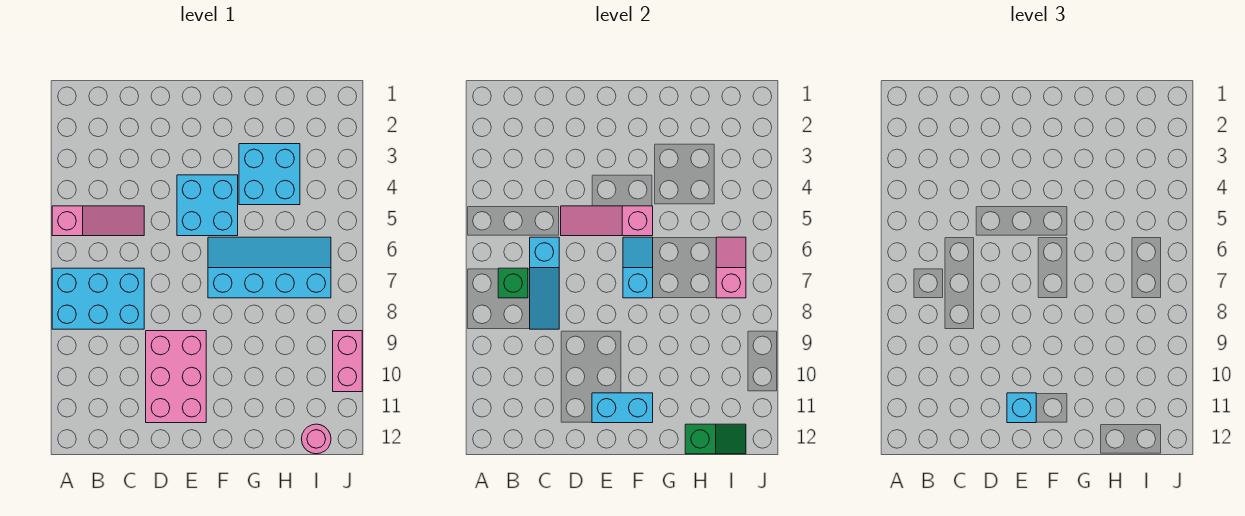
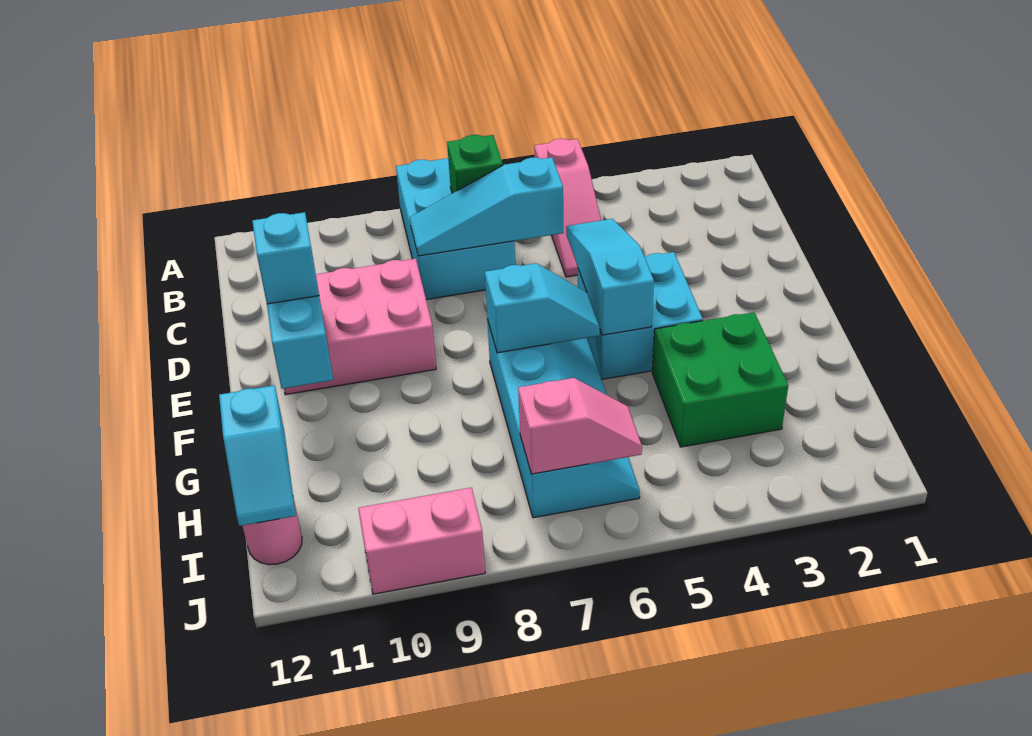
pink 1x3 slope [561,206,653,236] -> cyan 1x3 slope [566,219,654,335]
cyan 2x2 brick [239,144,300,205] -> green 2x2 brick [652,312,788,447]
green 1x2 slope [685,424,746,454] -> cyan 1x2 slope [219,385,296,526]

